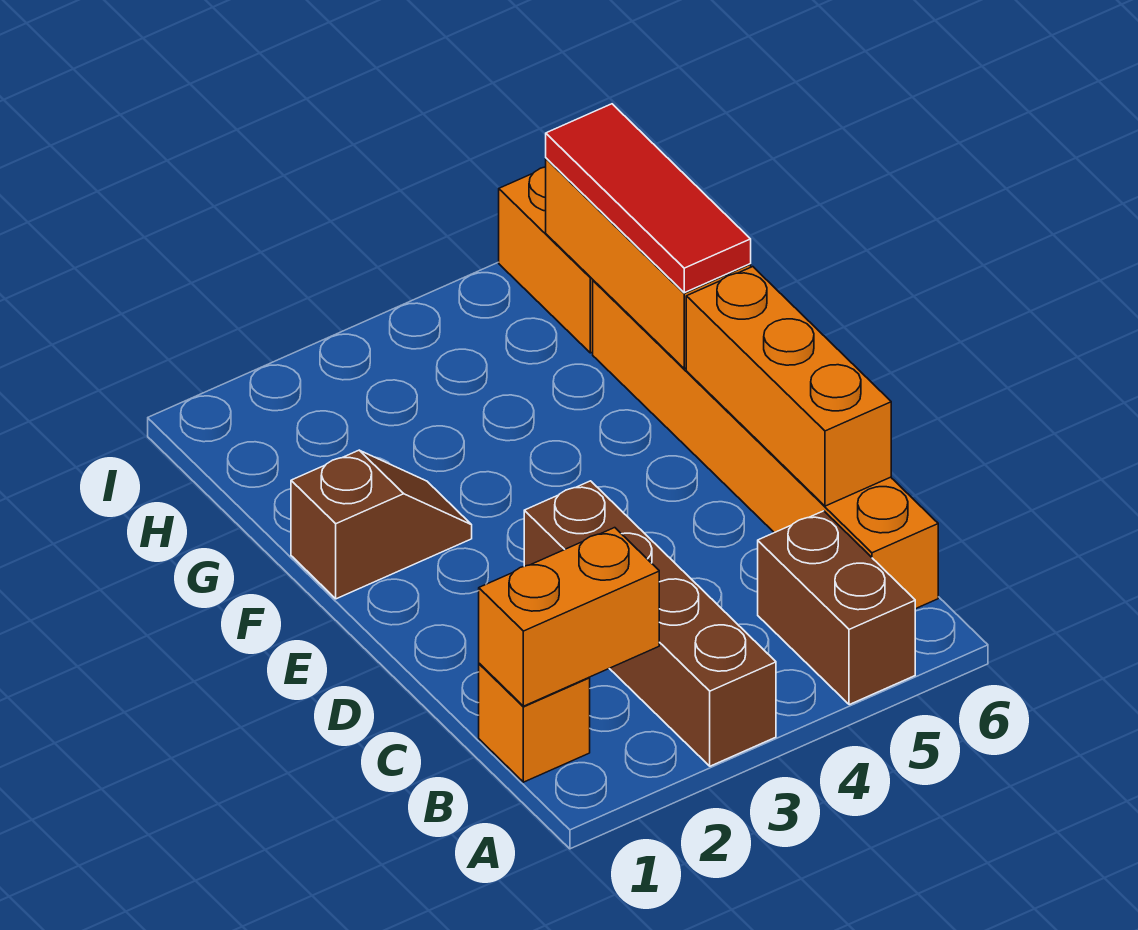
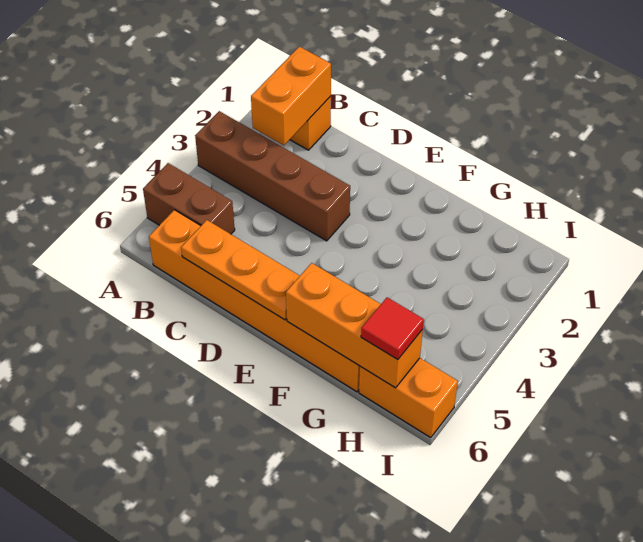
orange 1x3 brick [686,267,891,506] -> orange 1x3 plate [181,220,299,320]
brown 1x2 slope [291,450,472,599] -> none
red 1x3 tile [546,104,751,293] -> red 1x1 tile [361,297,424,360]

